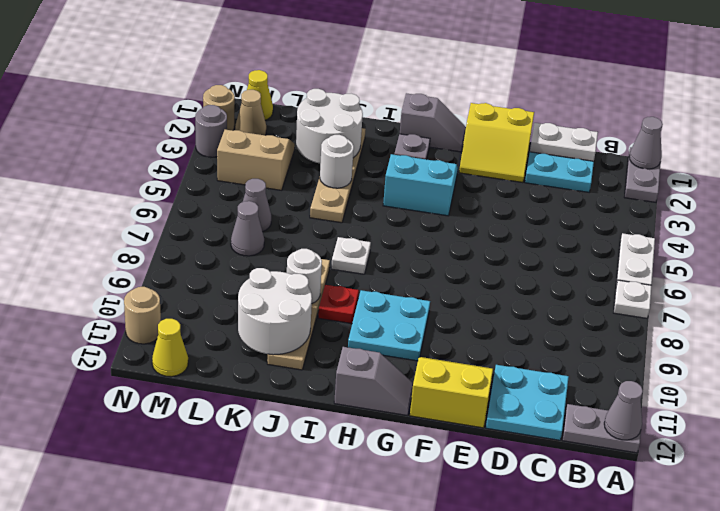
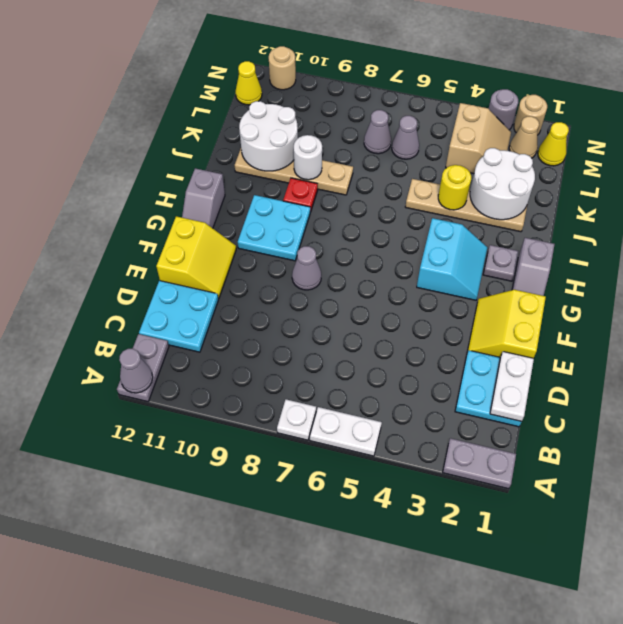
grey 1x1 cone [629,117,663,169] -> grey 1x1 cone moved to [292,246,321,290]
white 1x1 plate [331,237,371,274] -> none
white 1x1 round brick [320,135,354,188] -> yellow 1x1 round brick [438,165,471,210]

